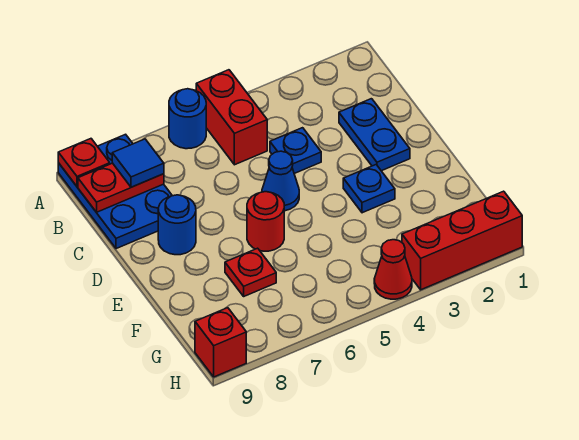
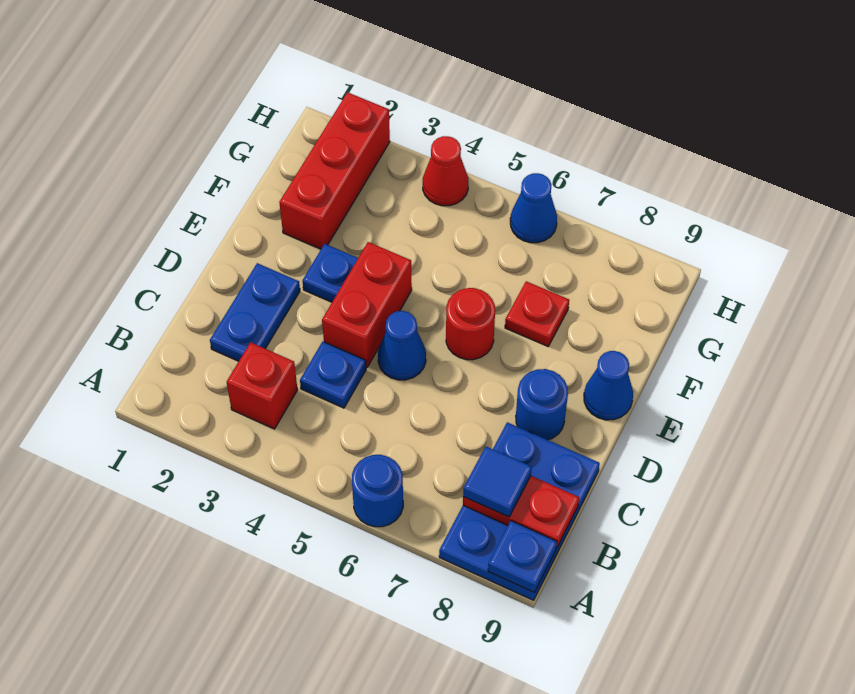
red 1x2 brick [196,70,267,165] -> red 1x2 brick moved to [322,242,412,367]
red 1x1 plate [58,139,110,187] -> blue 1x1 plate [488,521,557,593]
none -> blue 1x1 cone [584,351,633,420]
red 1x3 brick [402,191,522,290] -> red 1x3 brick turned to [279,92,390,249]
none -> blue 1x1 cone [510,173,557,243]
red 1x1 brick [195,308,246,377] -> red 1x1 brick moved to [227,342,298,429]

